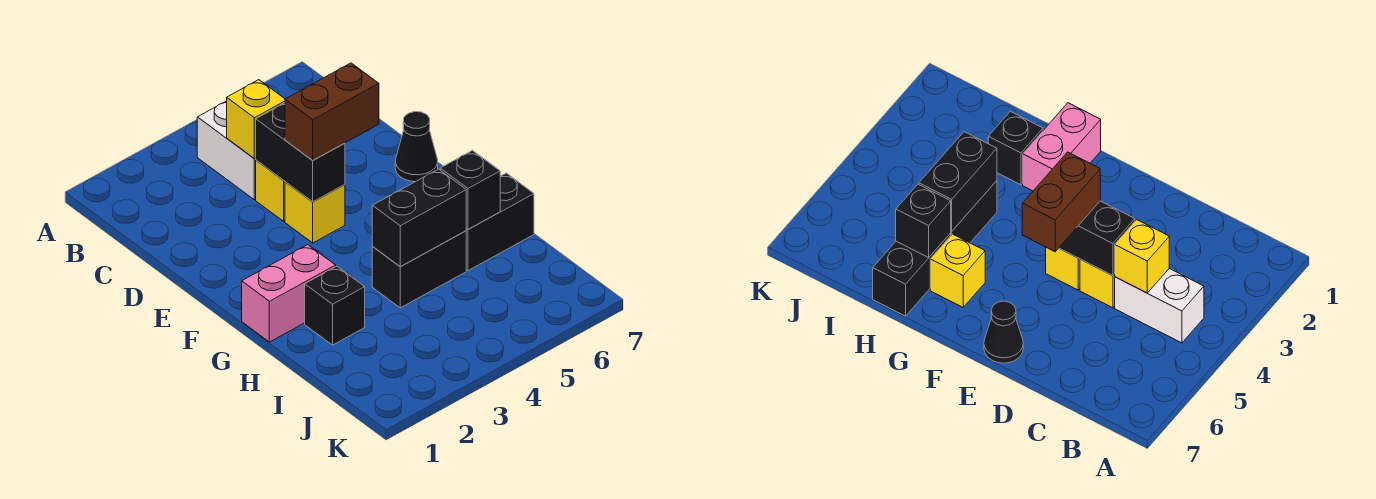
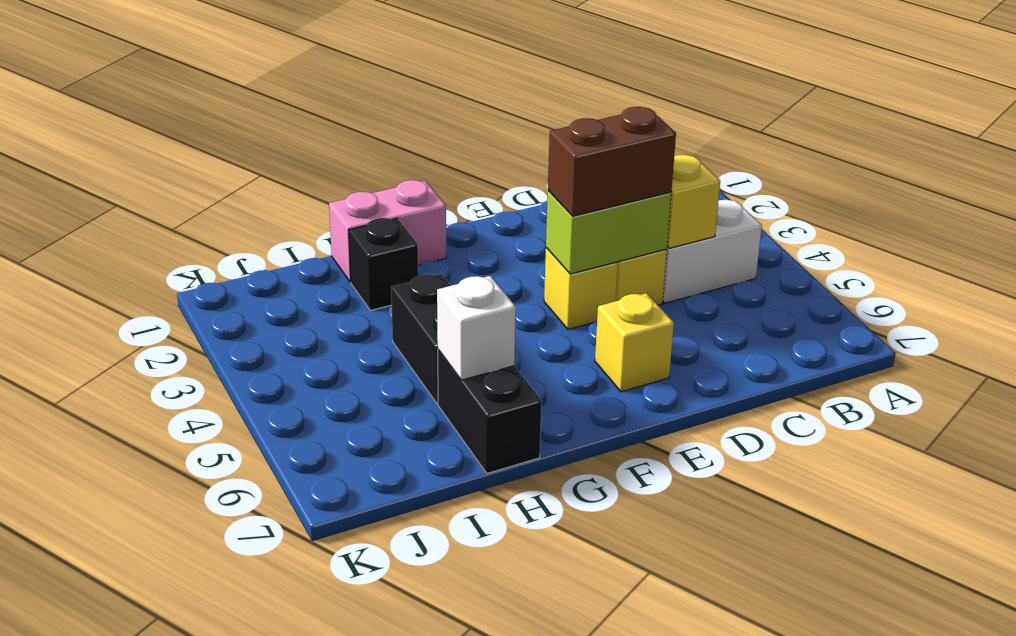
black 1x2 brick [256,103,345,202] -> lime 1x2 brick [546,191,671,274]
brown 1x2 brick [285,63,379,160] -> brown 1x2 brick turned to [548,107,676,216]
black 1x1 cone [395,112,438,182] -> none
pink 1x2 brick [242,245,336,342] -> pink 1x2 brick turned to [329,180,446,282]
yellow 1x1 brick [930,234,985,307] -> yellow 1x1 brick moved to [595,293,674,392]
black 1x2 brick [372,169,466,266] -> none
black 1x1 brick [440,151,500,229] -> white 1x1 brick [437,276,516,380]

